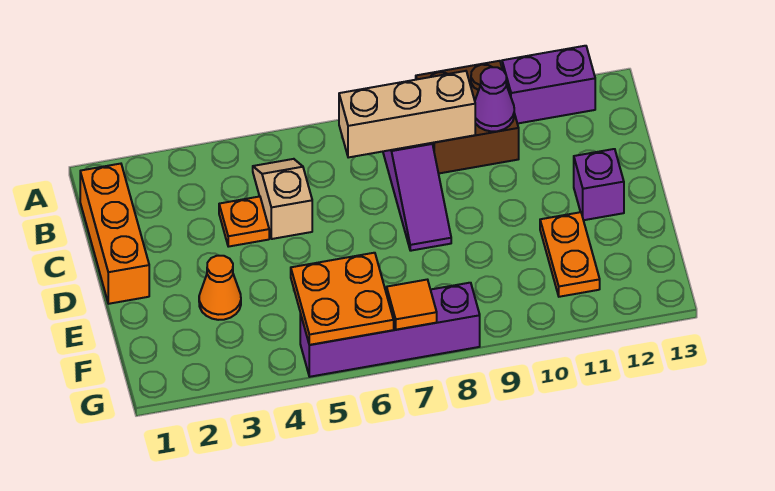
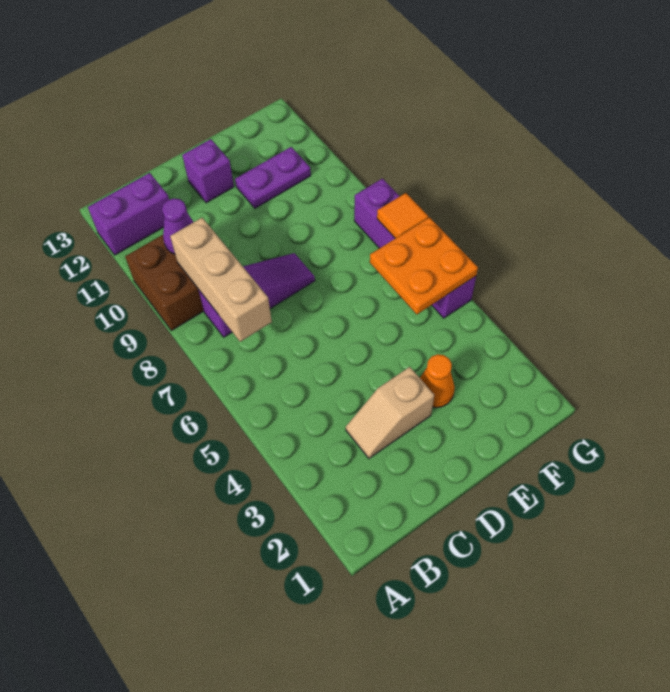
purple 1x2 brick [502,46,595,124] -> purple 1x2 brick turned to [88,173,169,255]
orange 1x3 brick [80,164,149,304] -> none
tan 1x2 slope [253,159,312,239] -> tan 1x2 slope moved to [346,367,434,458]
orange 1x1 plate [219,196,269,247] -> none
orange 1x2 plate [540,212,600,297] -> purple 1x2 plate [235,147,311,208]

